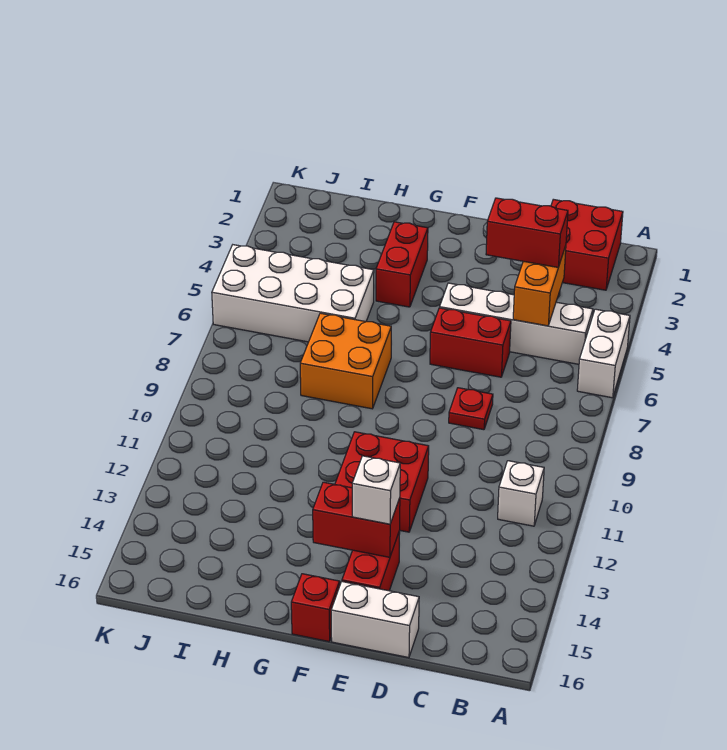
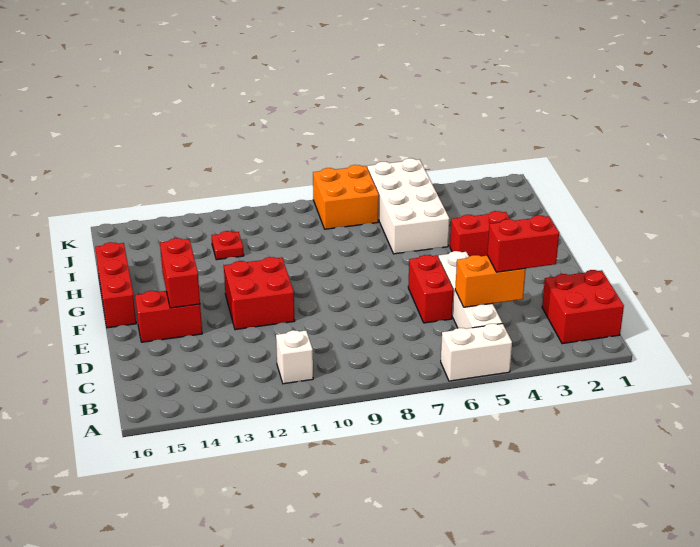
red 1x2 brick [486,198,568,267] -> red 1x2 brick turned to [487,215,559,272]
red 1x1 plate [449,388,493,430] -> red 1x1 plate moved to [212,231,244,260]
white 1x2 brick [331,582,419,658] -> none
white 1x1 brick [352,456,400,524] -> none
red 1x1 brick [291,574,340,641] -> red 1x3 brick [95,242,136,328]
orange 2x2 brick [300,313,391,409] -> orange 2x2 brick moved to [313,165,379,229]

